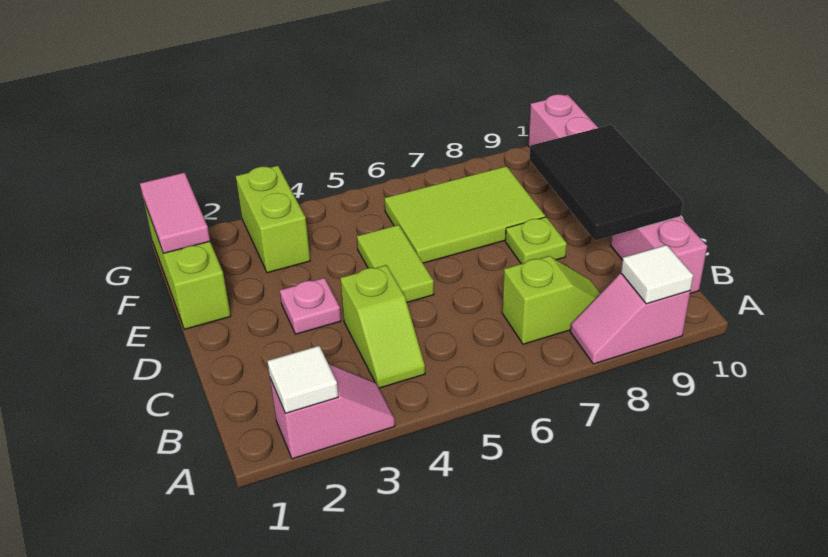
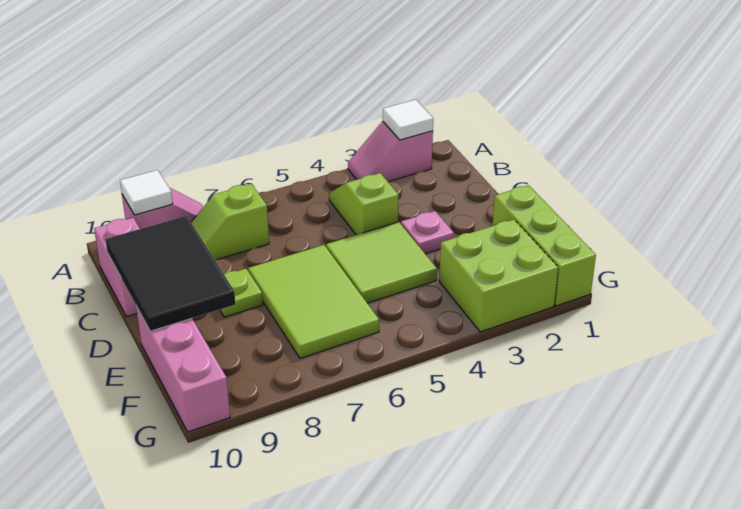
lime 1x2 tile [357,225,434,302] -> lime 2x2 tile [326,222,437,303]
lime 2x3 tile [385,166,545,263] -> lime 2x3 tile turned to [248,245,379,358]
pink 1x2 tile [140,173,210,253] -> none
lime 1x2 brick [236,166,310,273] -> lime 2x2 brick [439,219,558,332]

